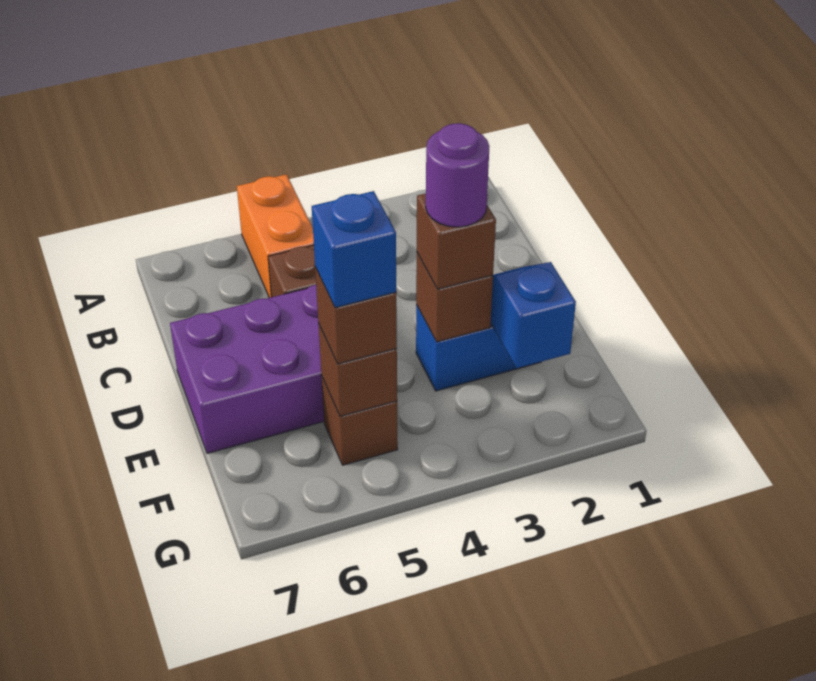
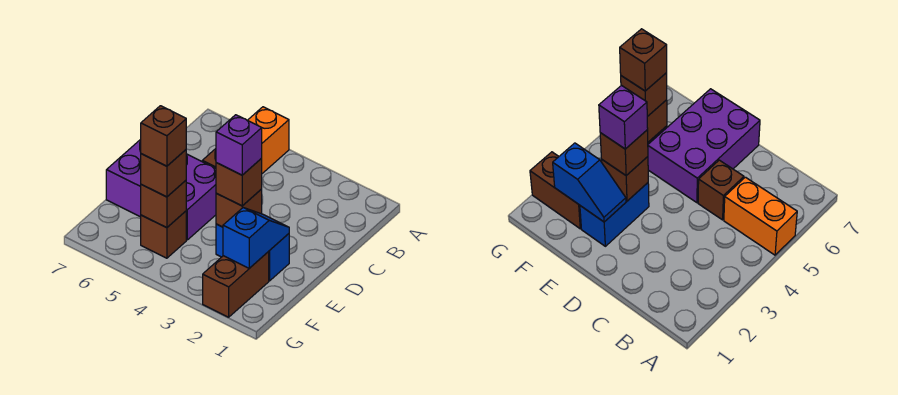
purple 1x1 round brick [426,123,489,227] -> purple 1x1 brick [216,115,262,175]
none -> brown 1x2 brick [203,252,269,317]
blue 1x1 brick [312,191,396,308] -> brown 1x1 brick [141,106,186,166]

